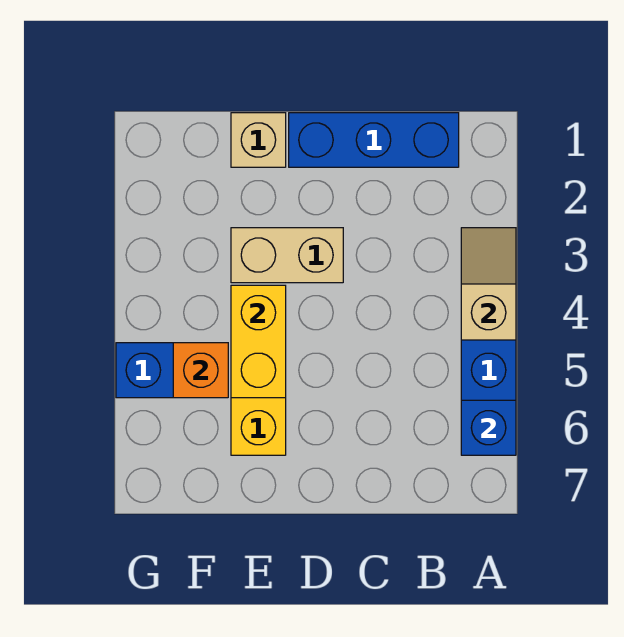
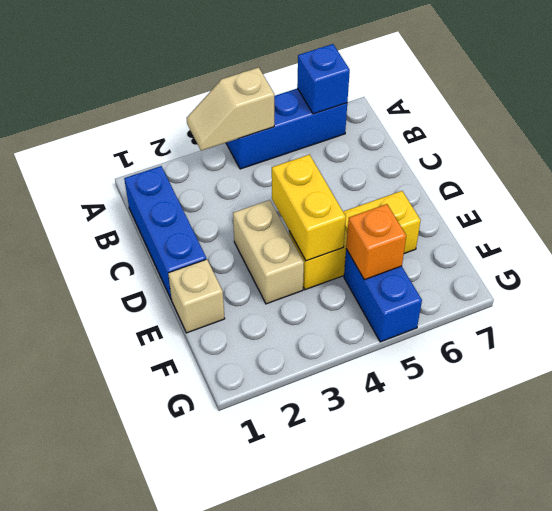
yellow 1x2 brick [231,285,286,398] -> yellow 1x2 brick turned to [272,154,346,261]

